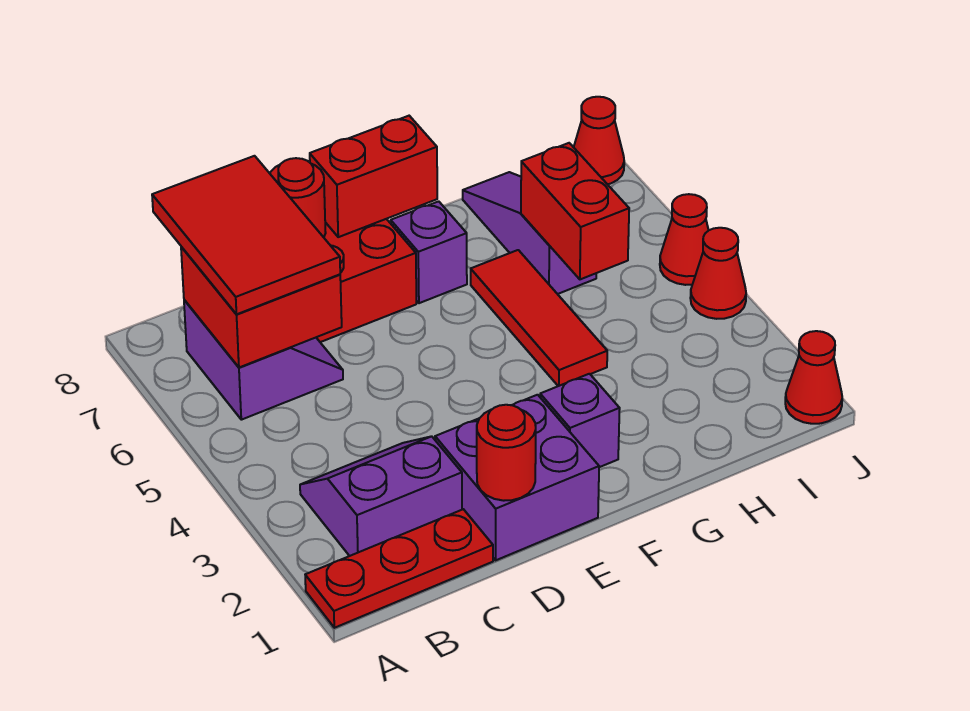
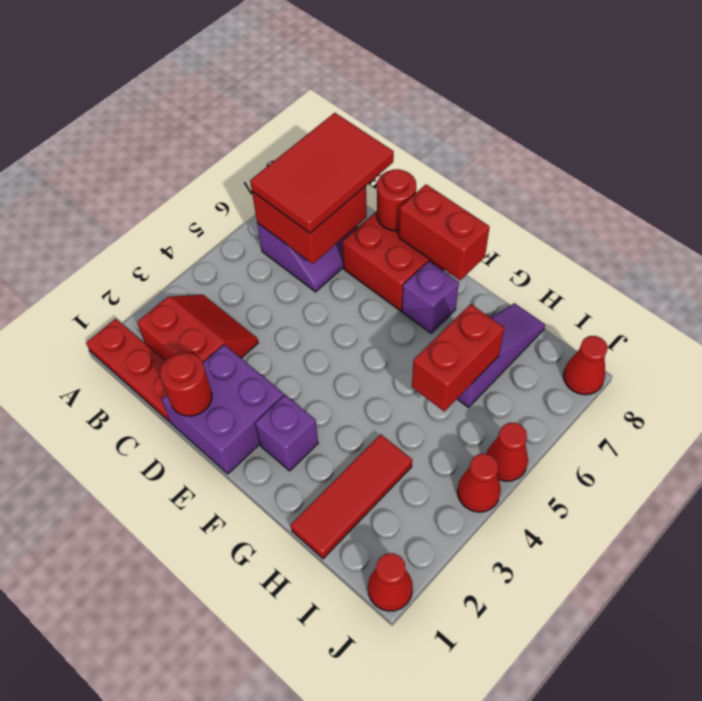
purple 2x2 slope [300,436,462,556] -> red 2x2 slope [137,295,258,362]
red 1x3 tile [471,250,607,386] -> red 1x3 tile moved to [291,434,412,559]

